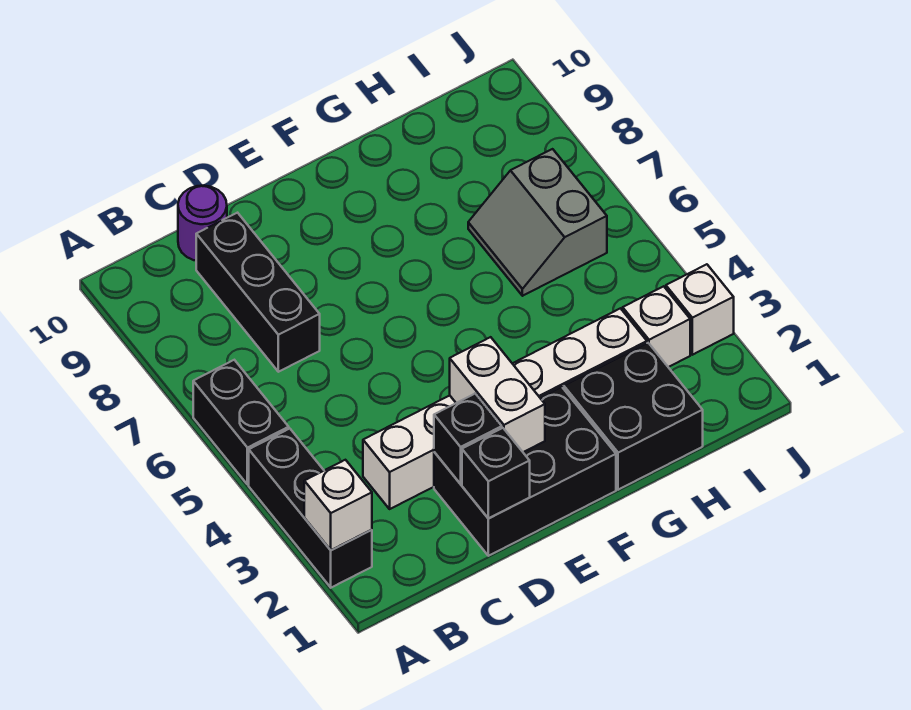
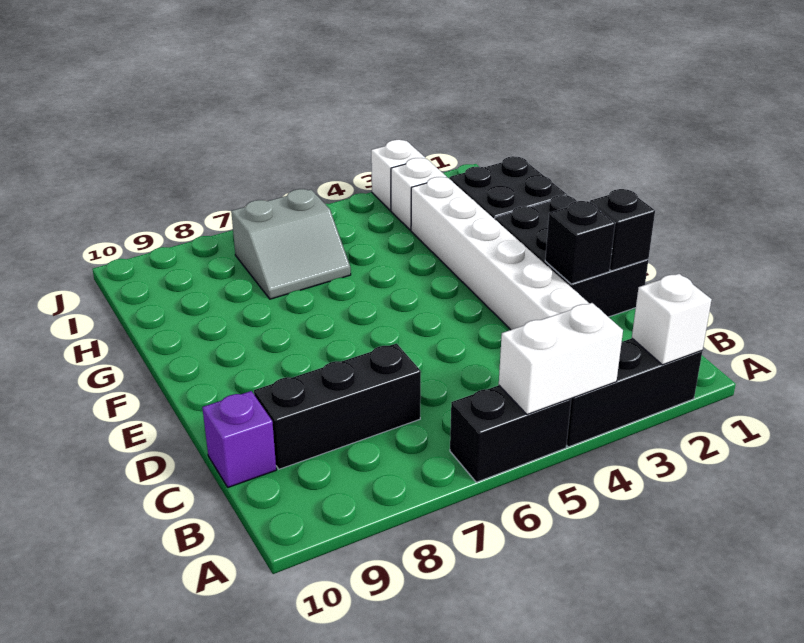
purple 1x1 round brick [178,186,227,261] -> purple 1x1 brick [202,391,276,487]
white 1x2 brick [450,337,545,452] -> white 1x2 brick moved to [499,303,623,415]

